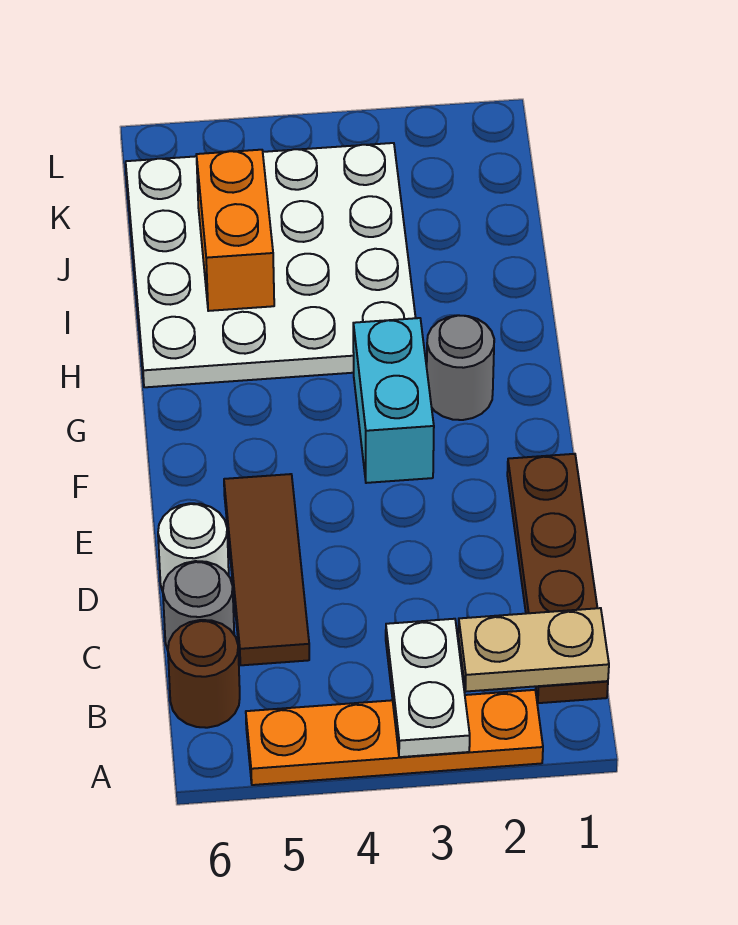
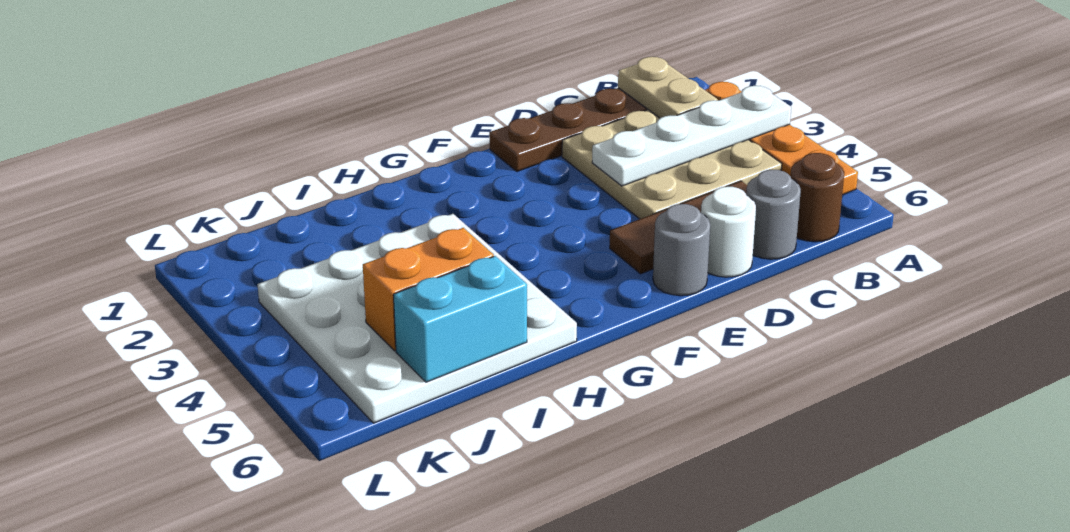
white 1x2 plate [386,619,470,757] -> white 1x4 plate [592,86,791,186]
none -> tan 3x3 plate [562,110,782,219]
cyan 1x2 brick [353,318,434,483] -> cyan 1x2 brick moved to [393,256,527,382]
grey 1x1 round brick [427,315,494,420] -> grey 1x1 round brick moved to [653,204,710,296]

